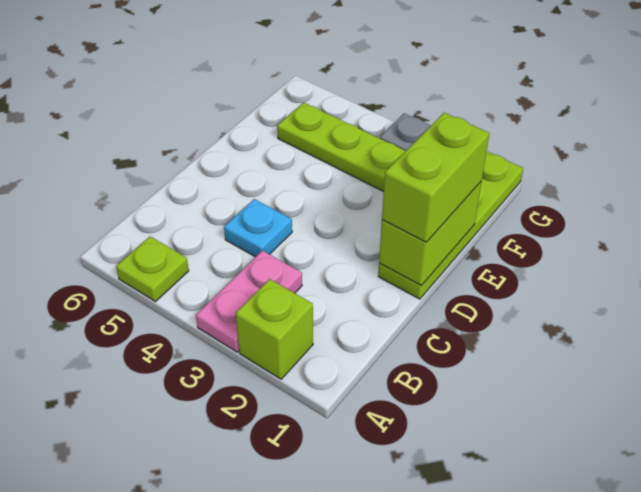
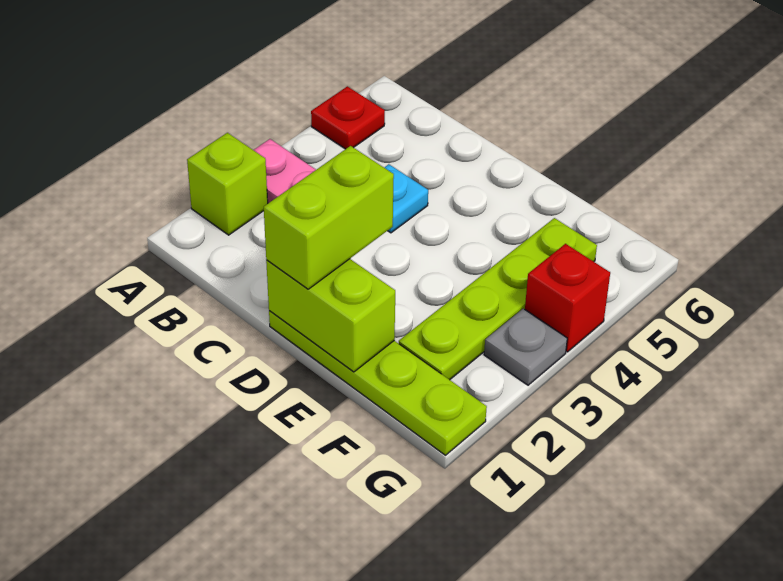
lime 1x1 plate [116,236,189,302] -> red 1x1 plate [311,86,385,149]
lime 1x2 brick [382,113,489,242] -> lime 1x2 brick turned to [264,146,394,289]
none -> red 1x1 brick [525,244,610,352]

